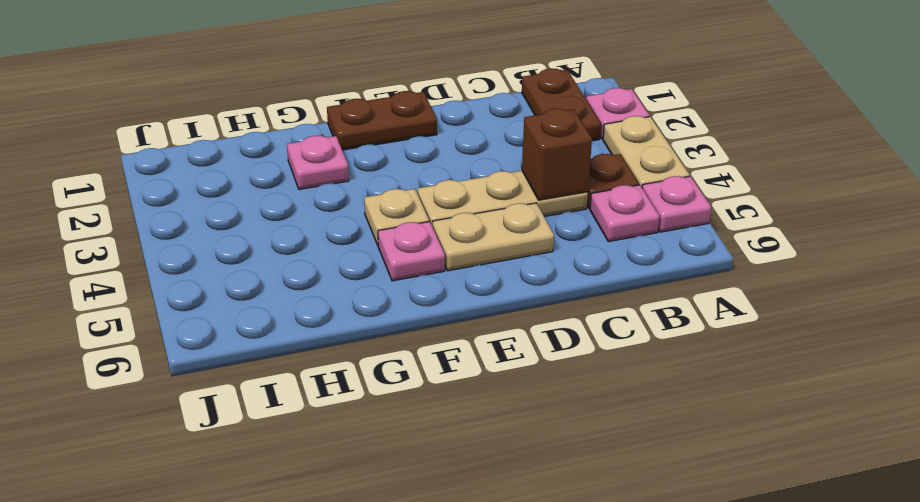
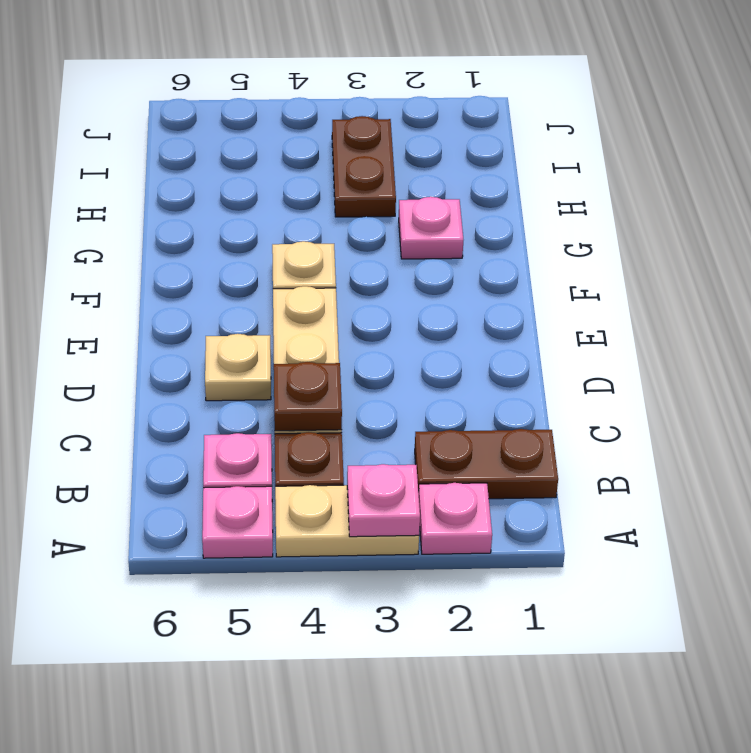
brown 1x1 brick [522,108,592,200] -> brown 1x1 plate [274,362,342,431]
tan 1x2 plate [433,203,554,271] -> tan 1x1 plate [205,334,271,401]
brown 1x2 plate [327,91,437,150] -> brown 1x2 plate moved to [332,116,396,217]
pink 1x1 plate [378,221,445,281] -> pink 1x1 plate moved to [347,464,420,537]

